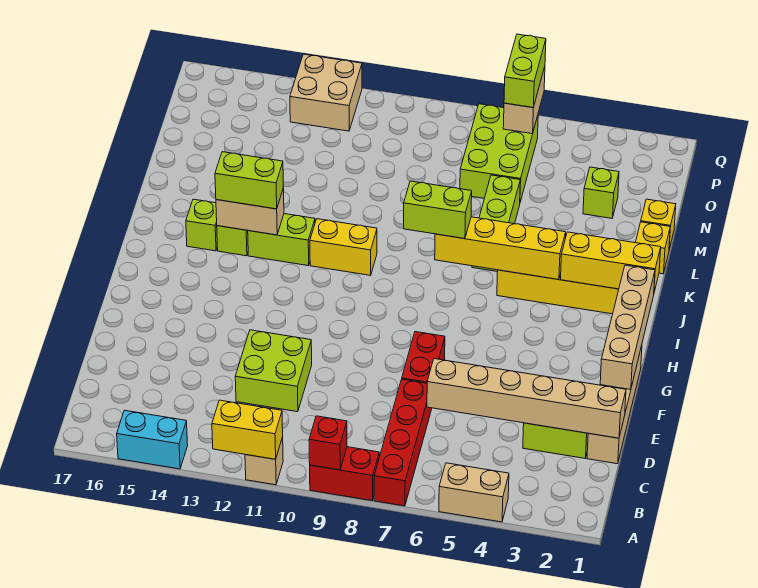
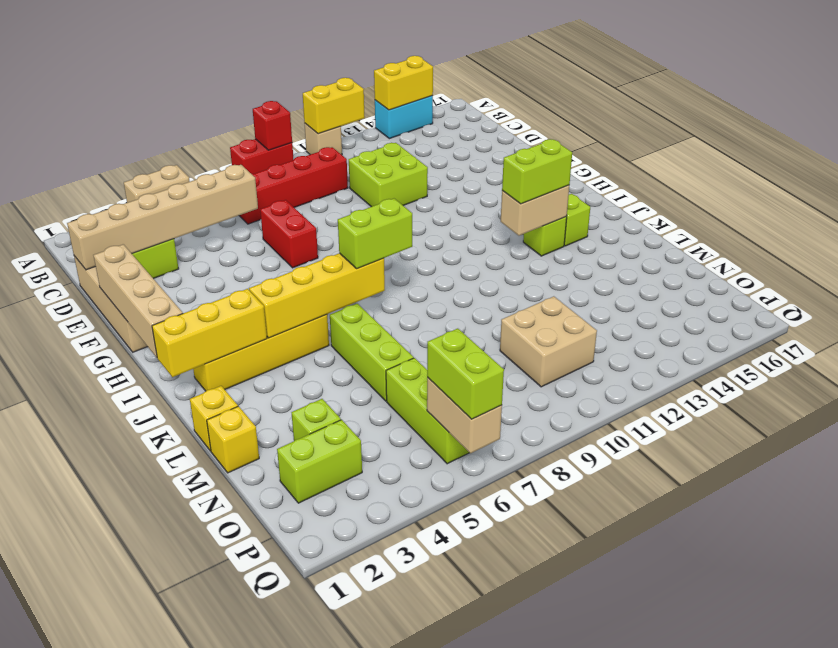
red 1x4 brick [374,379,432,506] -> red 1x4 brick turned to [239,147,348,224]
yellow 1x2 brick [310,219,377,275] -> yellow 1x2 brick moved to [374,56,433,110]
lime 1x2 brick [248,214,315,266] -> lime 1x2 brick moved to [277,420,362,503]
lime 2x3 brick [460,104,538,202] -> lime 1x3 brick [386,358,469,464]
tan 2x2 brick [290,54,362,131] -> tan 2x2 brick moved to [500,296,597,387]

